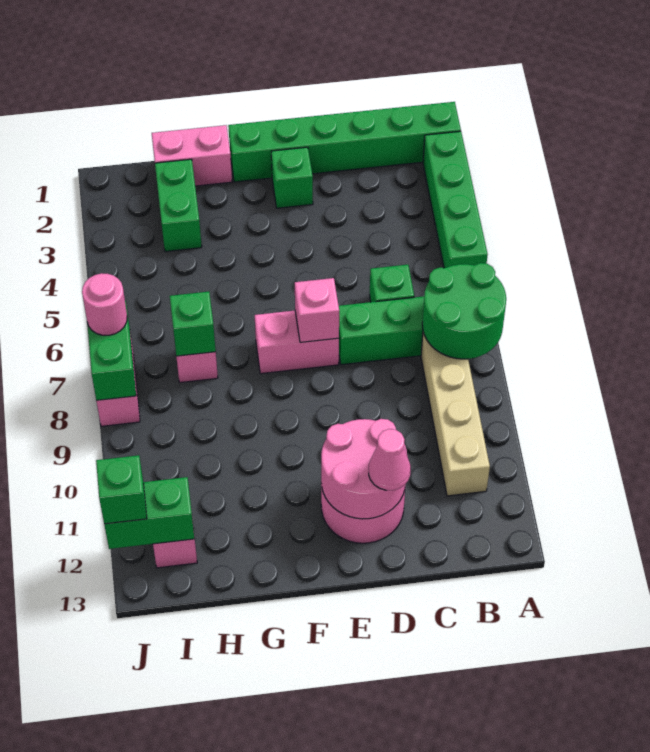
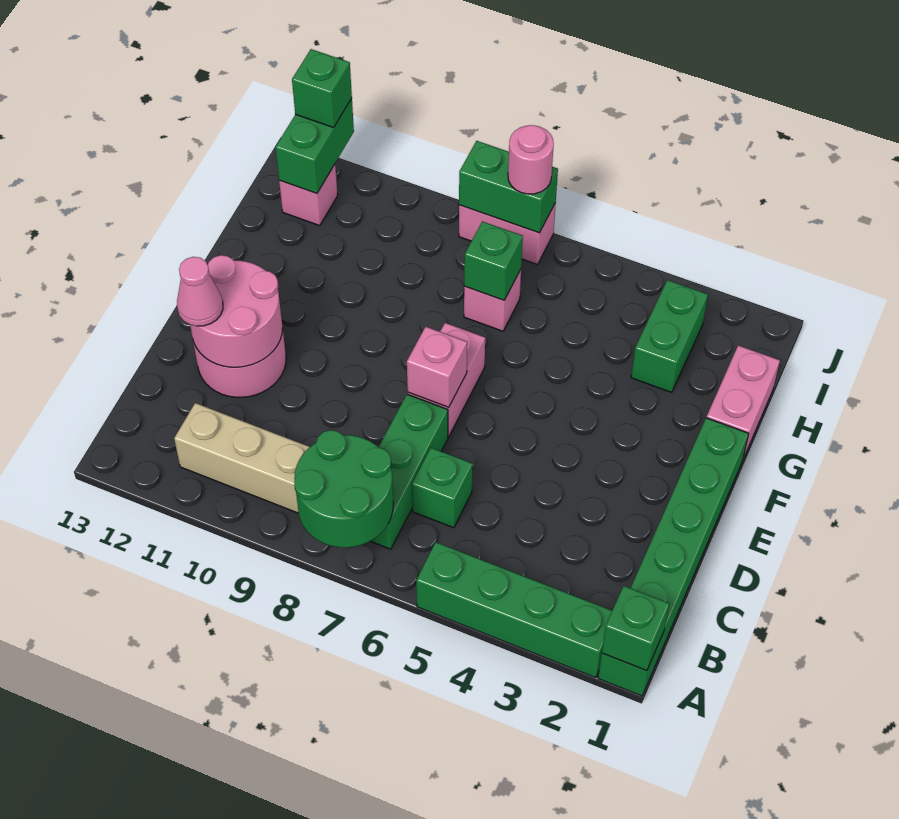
green 1x1 brick [271,147,313,208] -> green 1x1 brick moved to [602,586,669,671]
green 1x2 brick [155,159,202,252] -> green 1x2 brick turned to [631,280,708,393]

